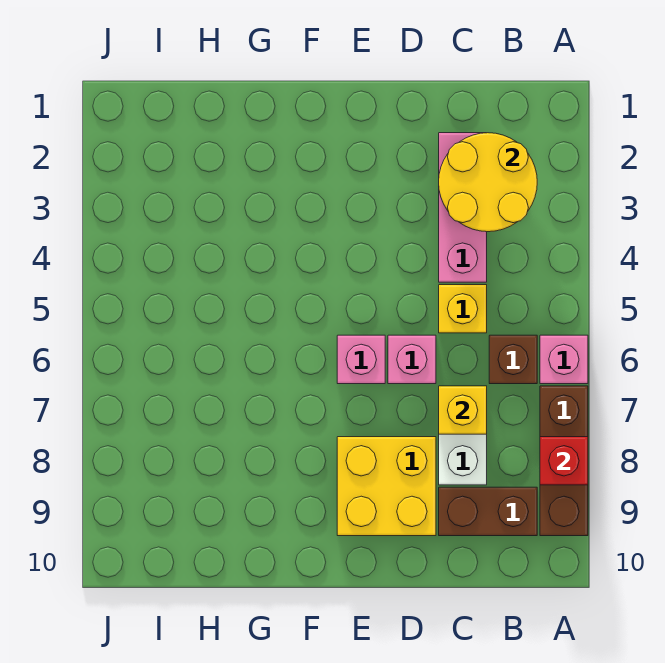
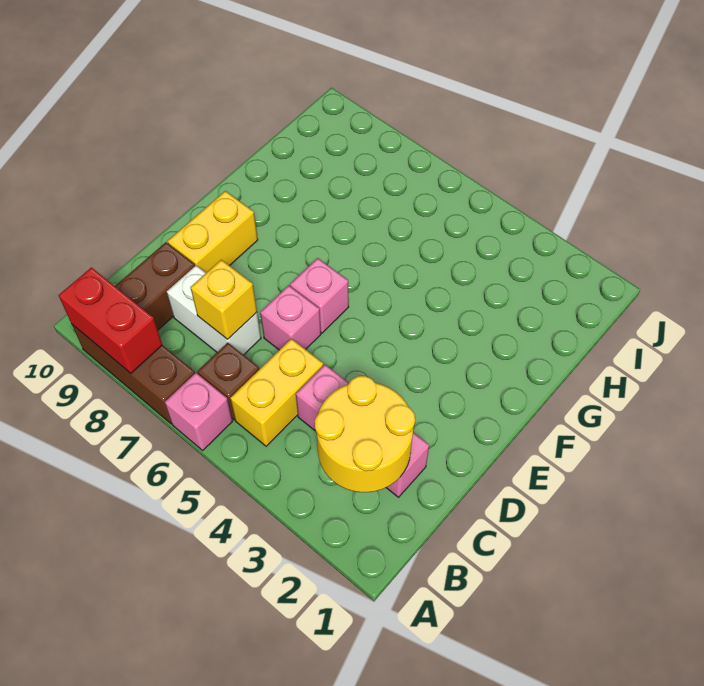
red 1x1 brick [540,437,588,485] -> red 1x2 brick [59,268,162,373]
yellow 1x1 brick [439,285,487,333] -> yellow 1x2 brick [230,339,323,446]
yellow 2x2 brick [337,437,436,536] -> yellow 1x2 brick [168,191,258,273]

